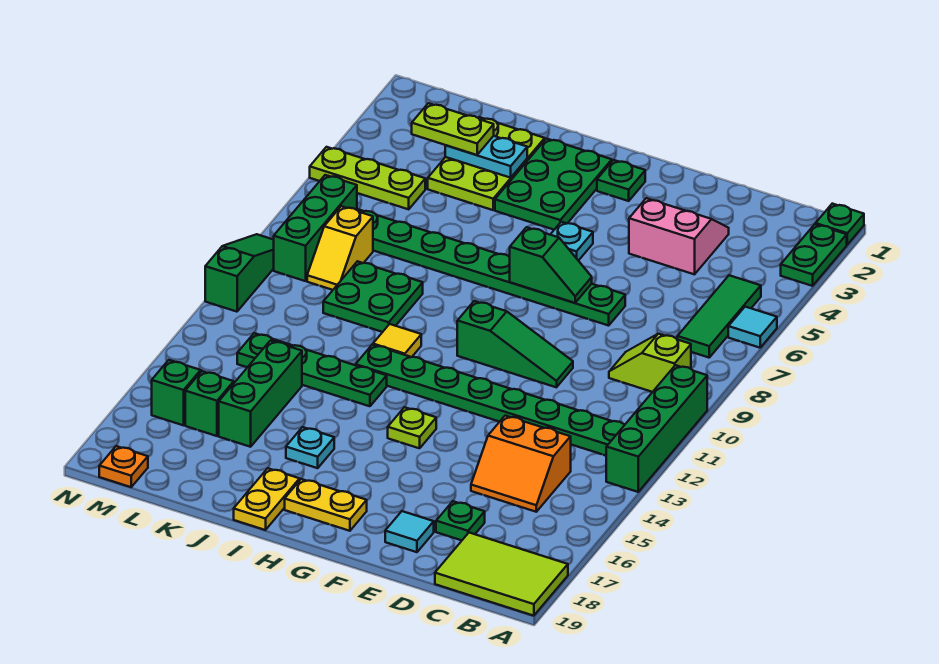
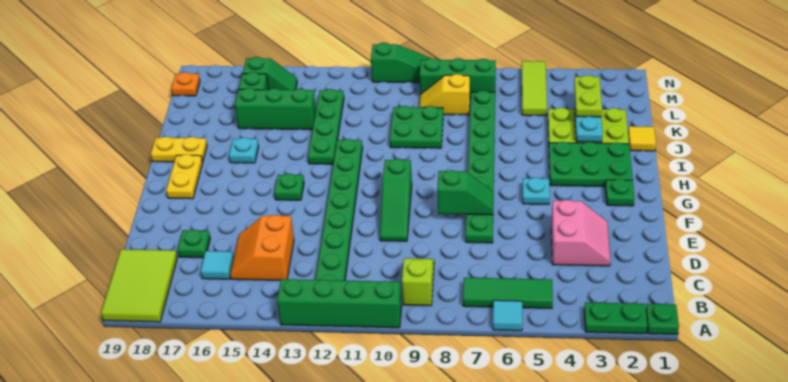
cyan 1x1 tile [385,511,434,552] -> cyan 1x1 tile moved to [201,251,234,279]
green 1x2 slope [510,227,592,303] -> green 1x2 slope turned to [437,170,494,215]
lime 1x1 plate [388,407,436,448] -> green 1x1 plate [274,174,304,200]
yellow 1x1 tile [373,324,421,357] -> yellow 1x1 tile moved to [628,126,656,151]
lime 1x3 plate [310,147,425,209] -> lime 1x3 tile [522,61,547,116]

